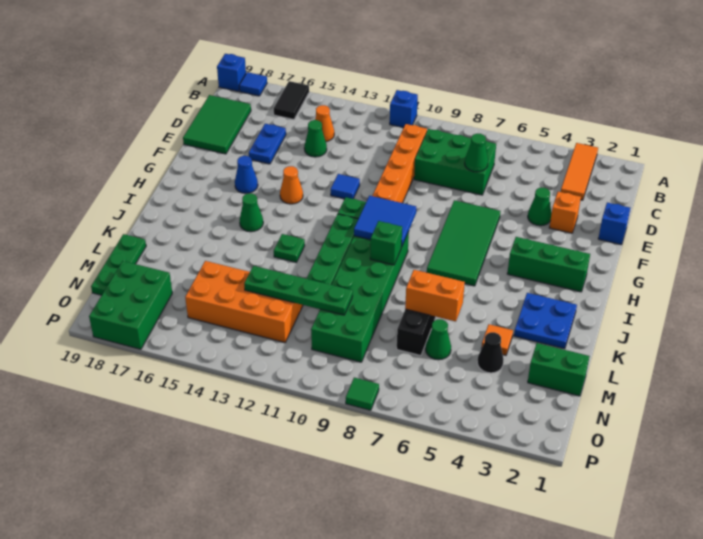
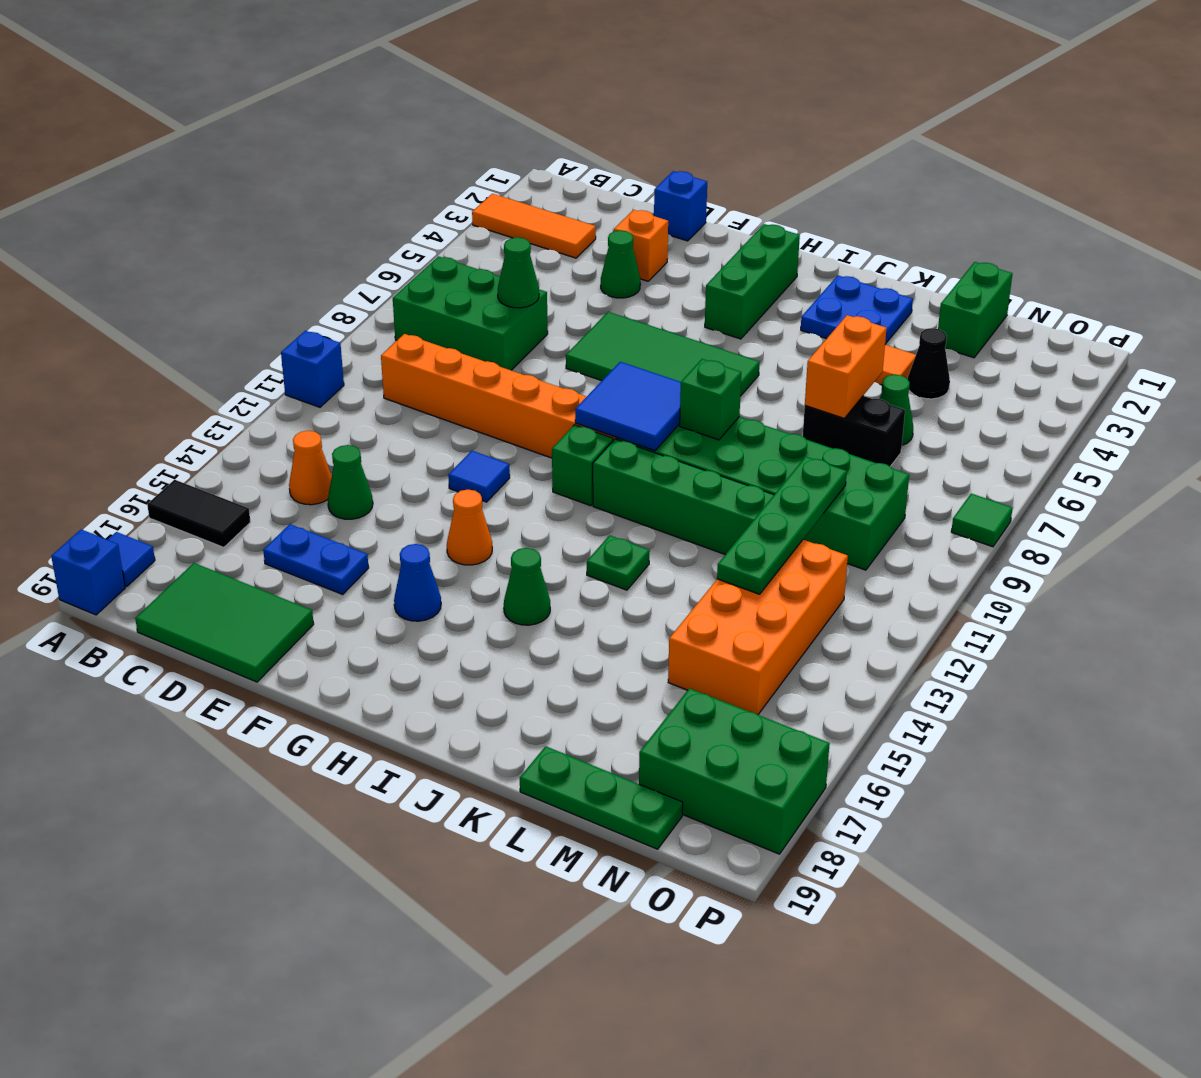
green 2x3 brick [414,129,496,195] -> green 2x3 brick turned to [393,256,548,370]

